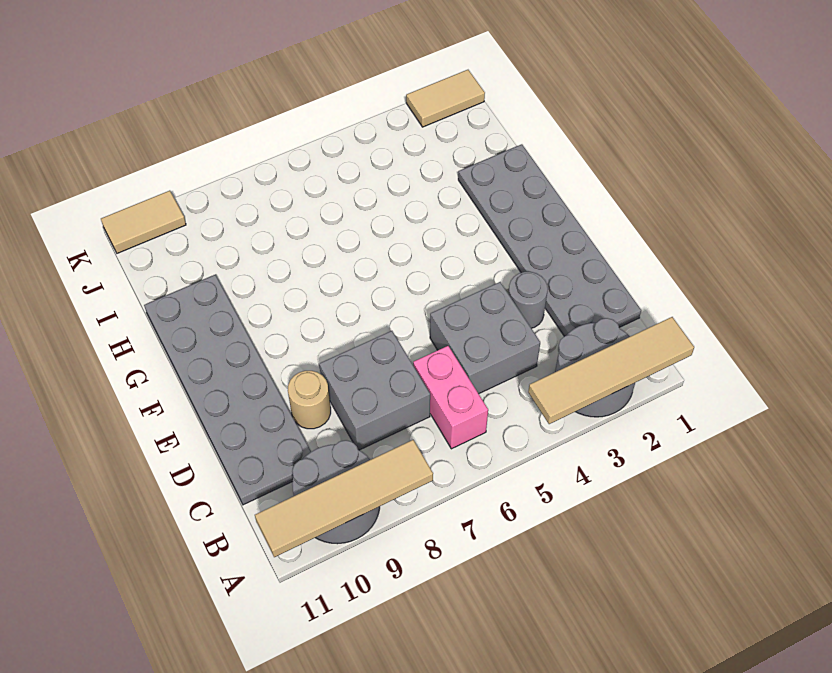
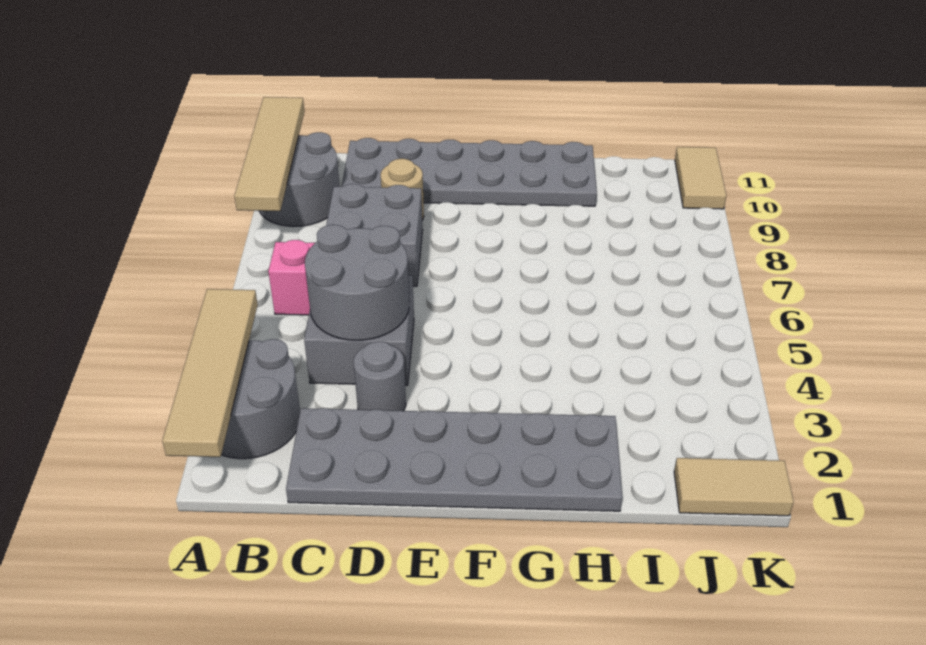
none -> grey 2x2 round brick [305,225,409,340]
tan 1x2 tile [406,70,485,127] -> tan 1x2 tile turned to [674,458,794,516]

